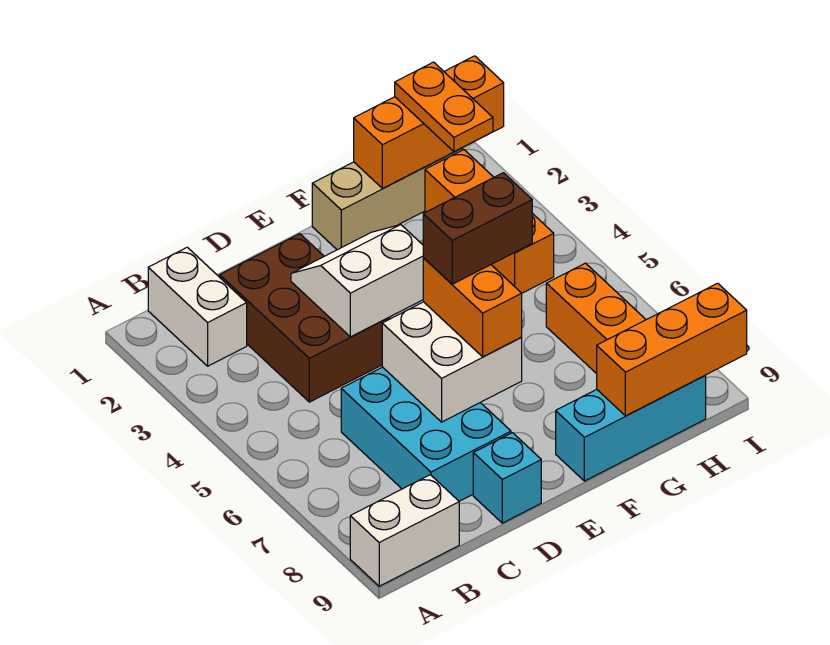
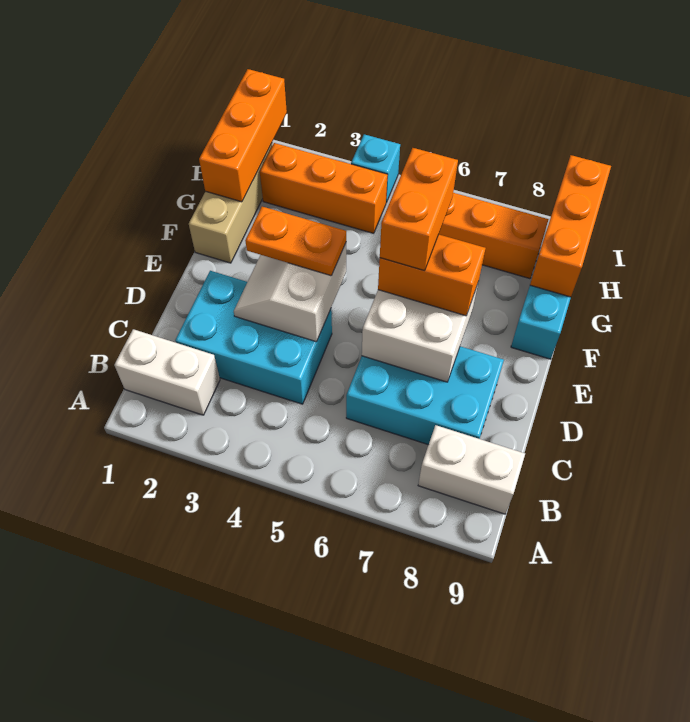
white 1x2 brick [350,475,459,586] -> white 1x2 brick turned to [418,425,525,514]
brown 2x3 brick [220,234,390,402] -> cyan 2x3 brick [175,271,332,404]
cyan 1x1 brick [473,433,541,523] -> cyan 1x1 brick moved to [351,134,400,203]
brown 1x2 brick [423,173,532,284] -> orange 1x2 brick [380,148,458,271]
orange 1x2 plate [395,62,493,152] -> orange 1x2 plate moved to [245,207,346,276]

